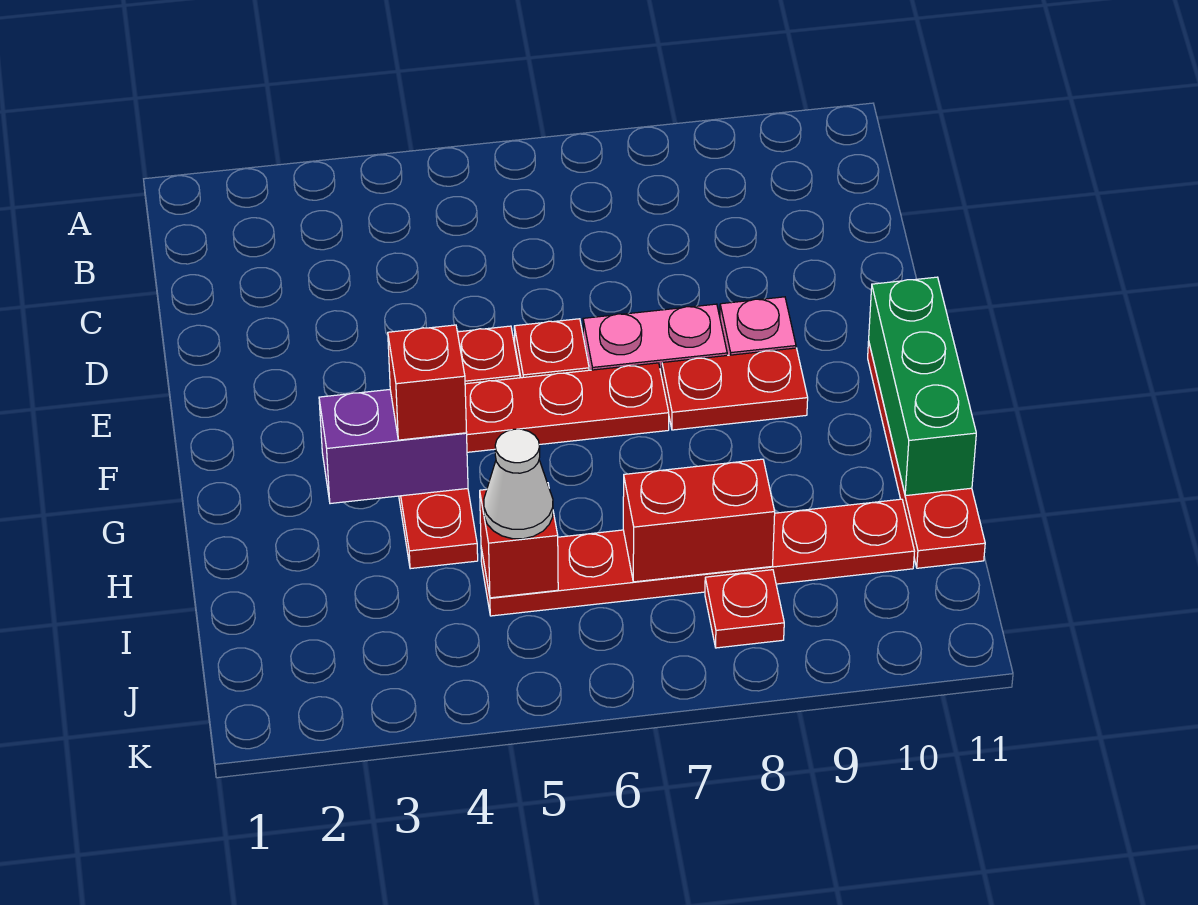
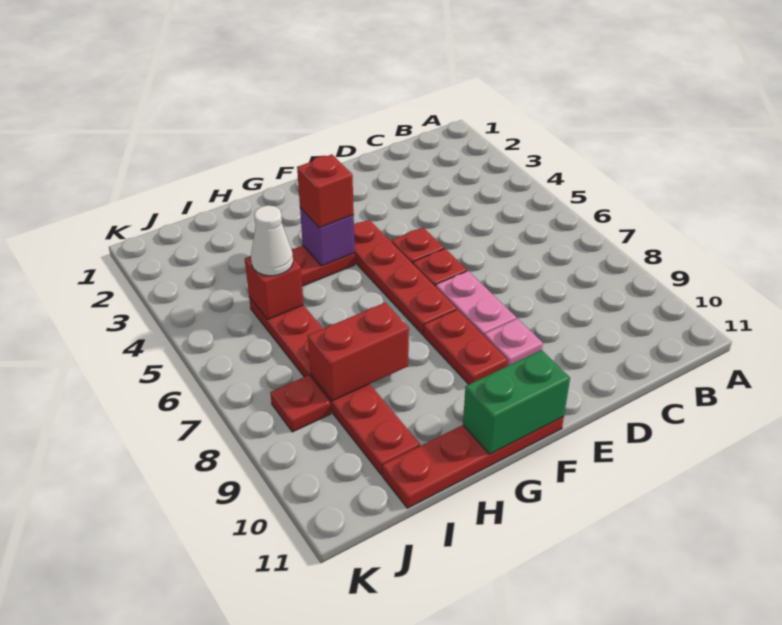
green 1x3 brick [869,277,976,496] -> green 1x2 brick [463,350,570,454]
purple 1x2 brick [319,390,468,504] -> purple 1x1 brick [300,208,355,266]
red 1x2 brick [623,459,775,582] -> red 1x2 brick turned to [308,303,409,401]

